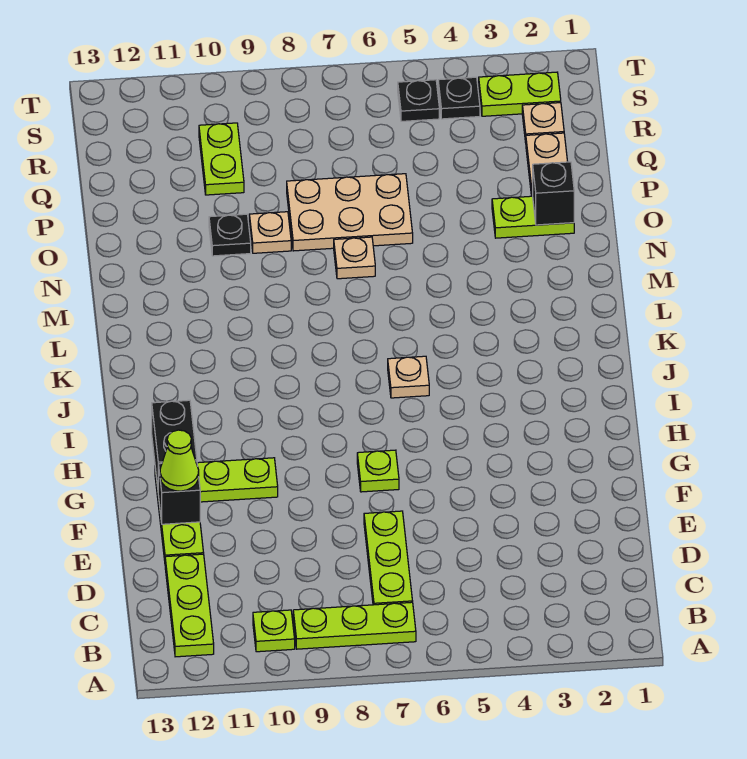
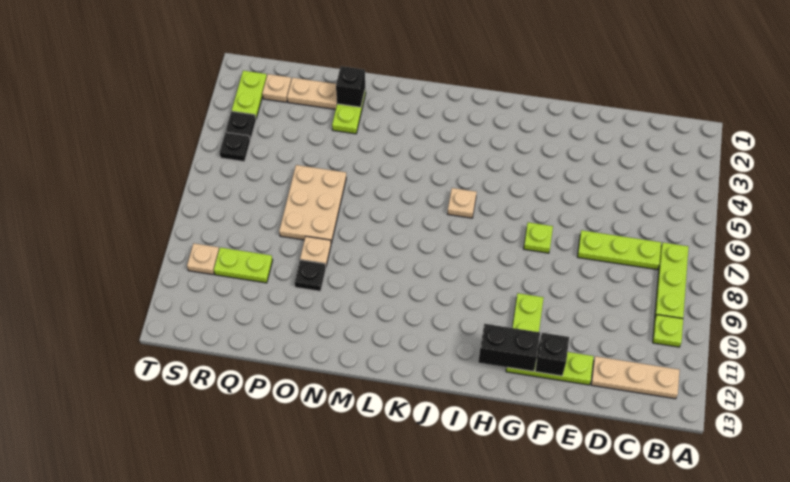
lime 1x3 plate [165,554,214,657] -> tan 1x3 plate [591,356,680,399]
lime 1x1 cone [160,430,199,491] -> none
tan 1x1 plate [334,237,375,279] -> tan 1x1 plate moved to [187,243,219,275]

